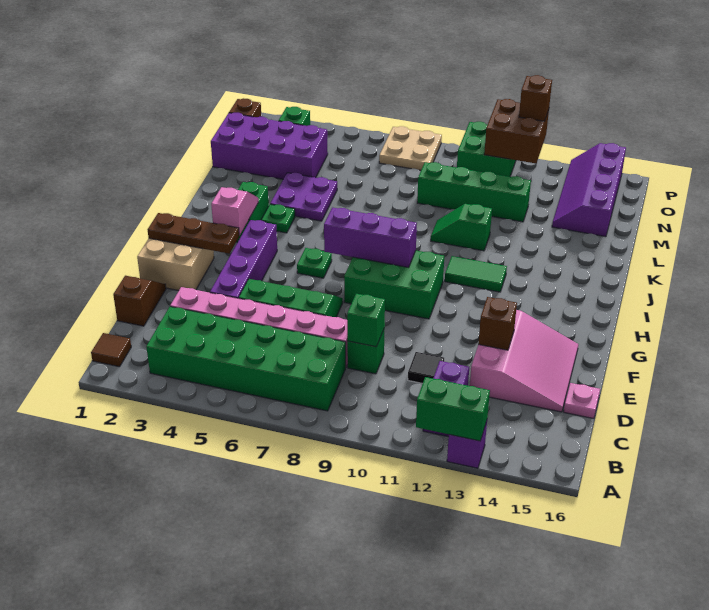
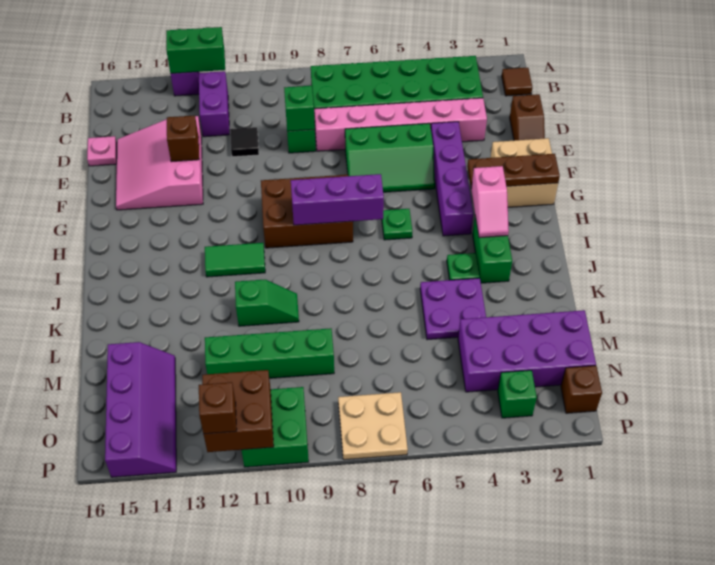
green 2x3 brick [344,251,444,319] -> brown 2x3 brick [261,175,353,248]

